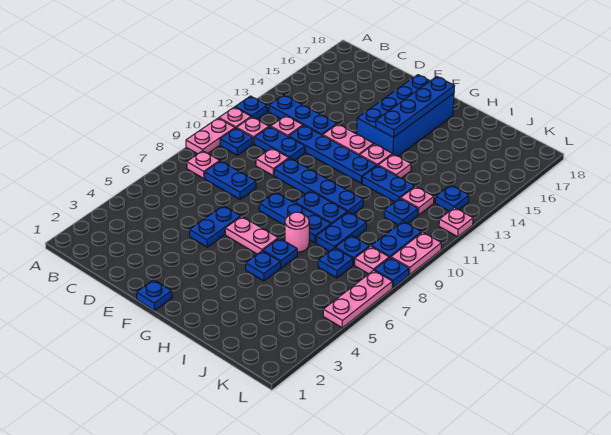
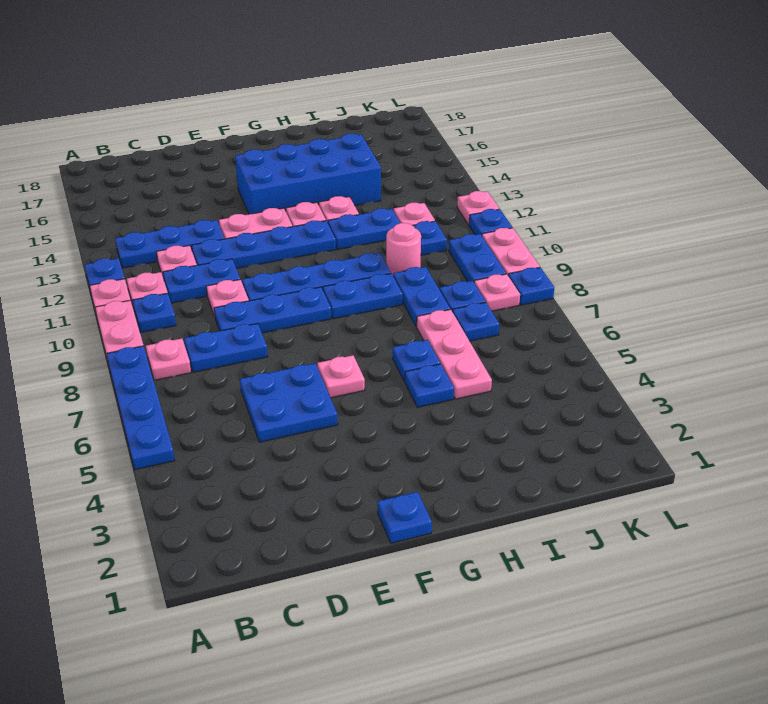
blue 1x2 plate [189,206,241,247] -> blue 2x2 plate [240,363,338,442]
pink 1x2 plate [225,216,278,254] -> pink 1x1 plate [317,355,365,398]
blue 1x3 plate [259,192,331,243] -> blue 1x3 plate moved to [214,287,331,333]
blue 2x4 brick [357,75,454,156] -> blue 2x4 brick turned to [235,134,381,214]
blue 1x4 plate [376,77,454,137] -> blue 1x4 plate moved to [107,346,175,470]
pink 1x1 round brick [285,212,309,252] -> pink 1x1 round brick moved to [386,223,421,275]
blue 1x1 plate [435,185,469,211] -> blue 1x1 plate moved to [469,209,512,235]
pink 1x3 plate [323,270,392,328] -> pink 1x3 plate moved to [417,309,492,399]

